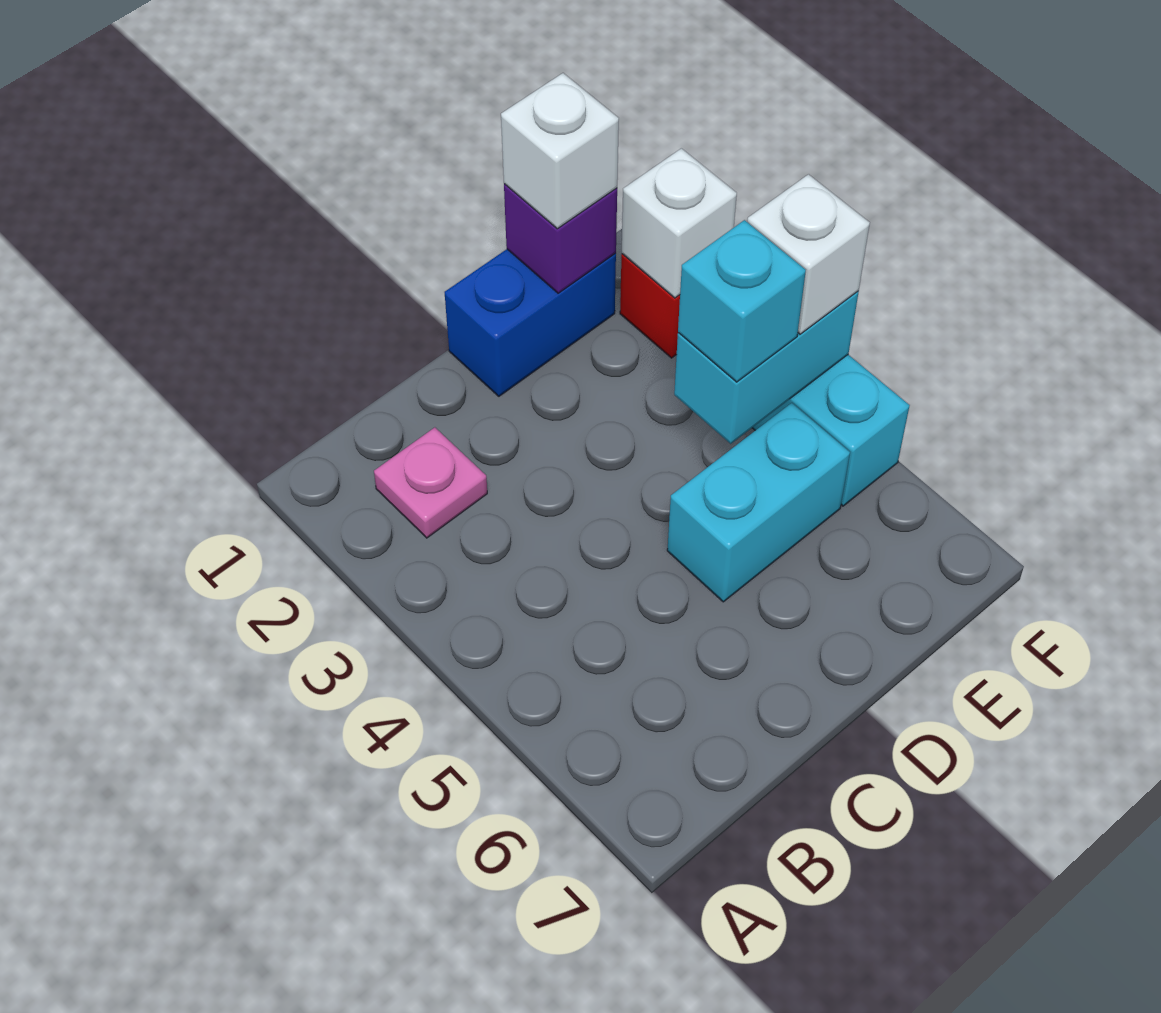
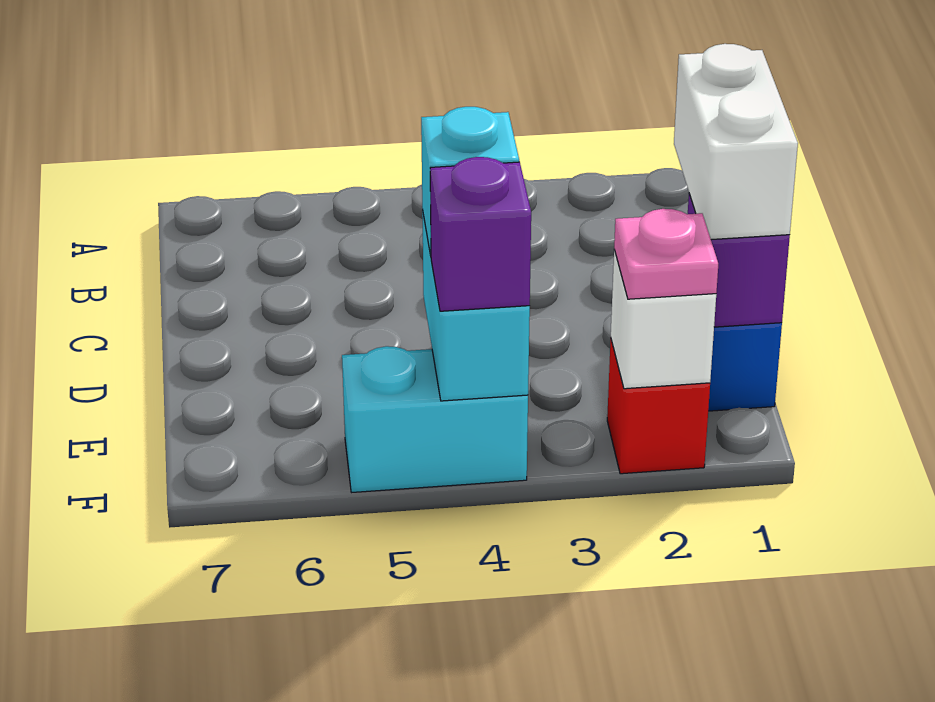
pink 1x1 plate [374,427,487,538] -> pink 1x1 plate moved to [614,209,718,299]
cyan 1x2 brick [667,403,850,602] -> none
white 1x1 brick [501,73,619,229] -> white 1x2 brick [674,44,798,240]
white 1x1 brick [747,174,870,334] -> purple 1x1 brick [430,157,531,311]

